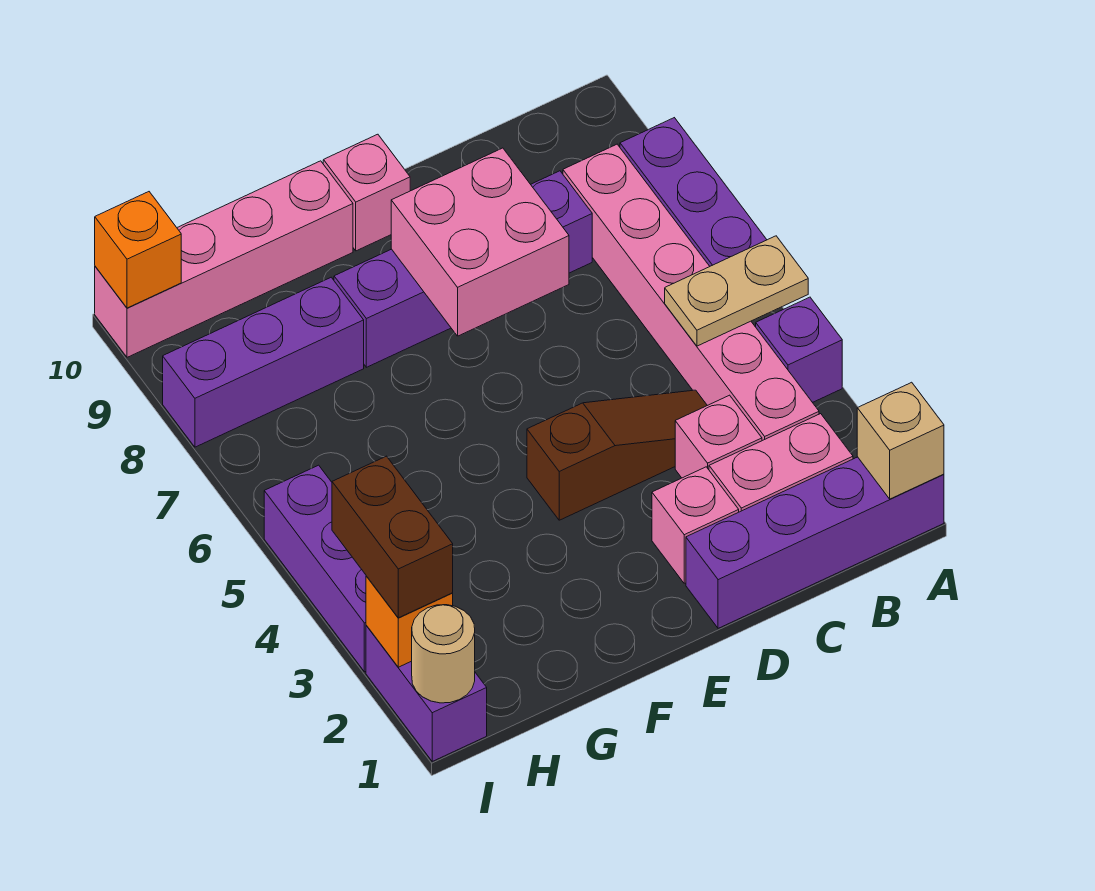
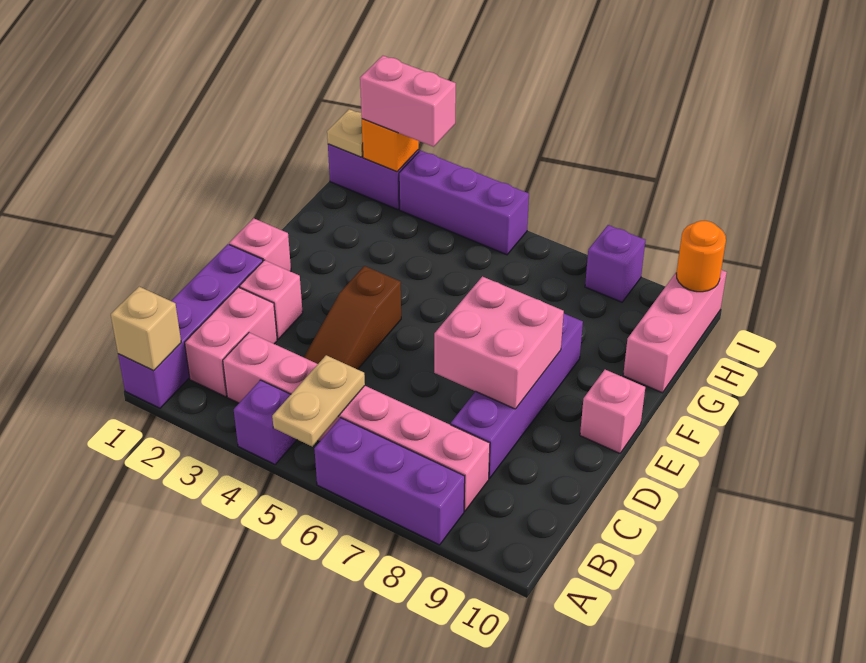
pink 1x1 brick [675,395,762,478] -> pink 1x1 brick moved to [229,218,291,271]
pink 1x4 brick [95,161,353,357] -> pink 1x3 brick [623,270,727,393]
purple 1x3 brick [163,277,364,447] -> purple 1x1 brick [585,225,645,302]
tan 1x1 round brick [412,605,475,703] -> tan 1x1 plate [327,109,363,157]
brown 1x2 brick [332,456,453,618] -> pink 1x2 brick [360,56,456,147]
orange 1x1 brick [95,192,181,308] -> orange 1x1 round brick [676,221,726,292]

